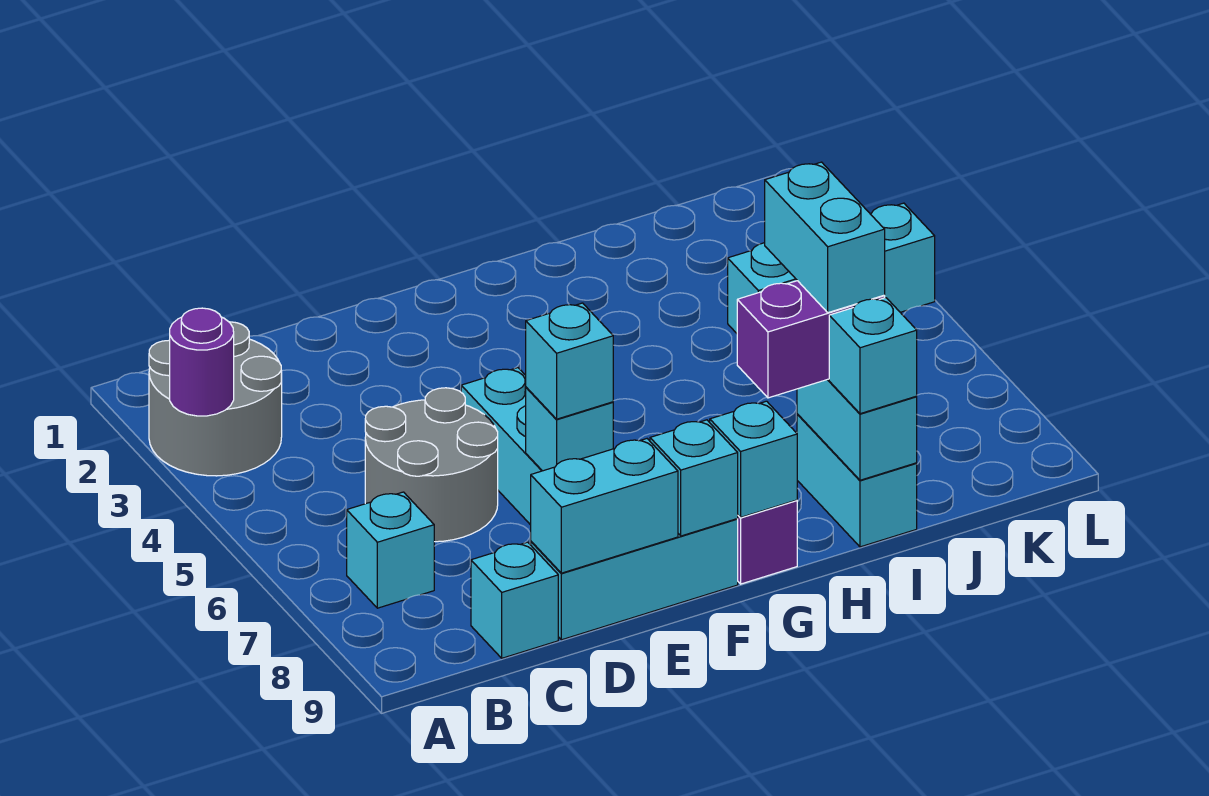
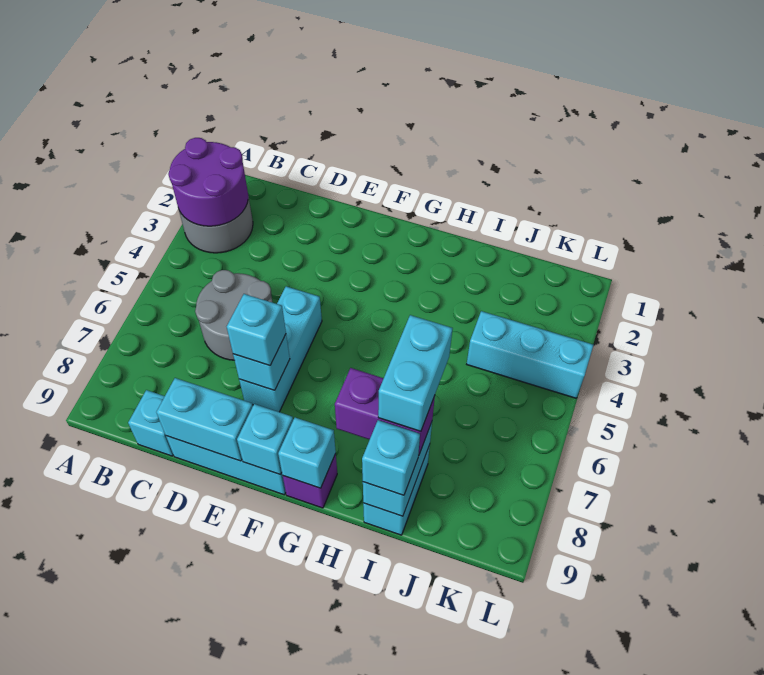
purple 1x1 round brick [170,308,234,416] -> purple 2x2 round brick [168,138,248,226]
cyan 1x1 brick [347,492,434,608] -> none

